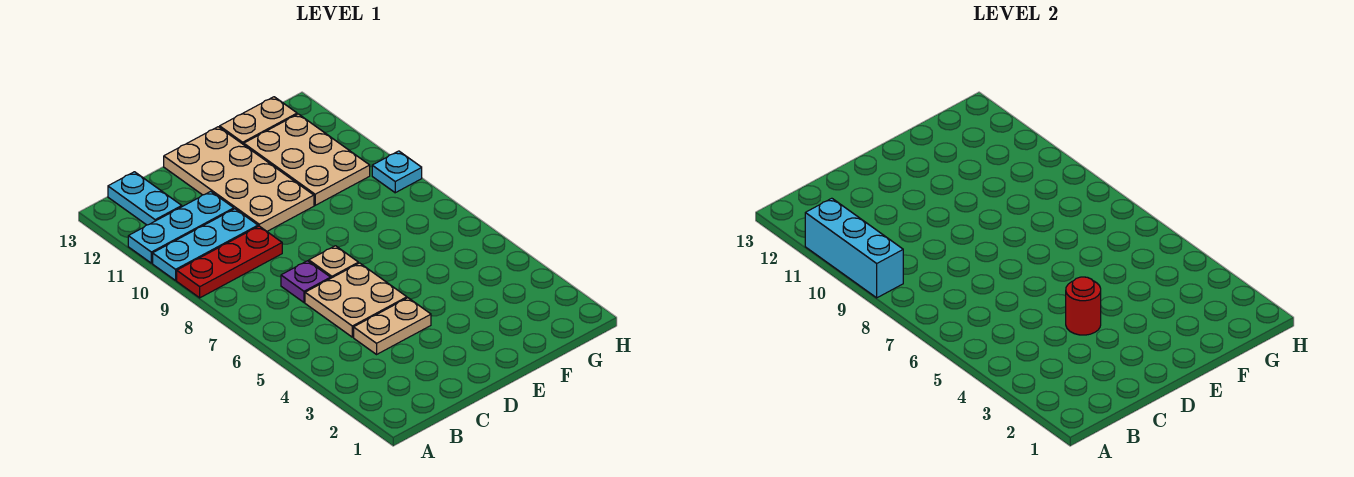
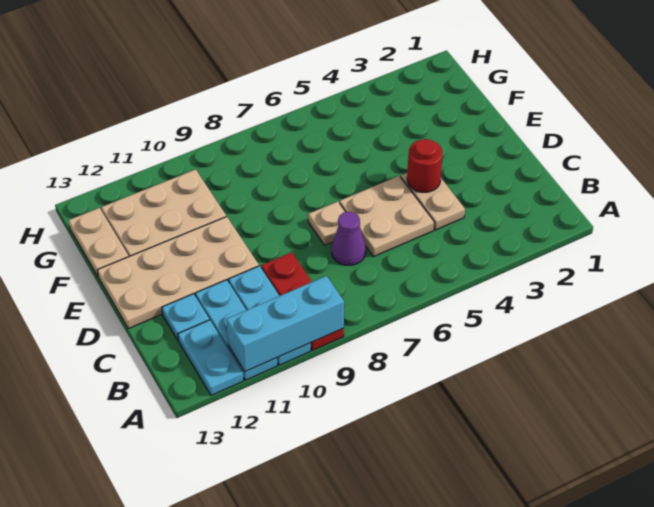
cyan 1x2 plate [108,172,182,225] -> cyan 1x2 plate turned to [178,320,244,395]
purple 1x1 plate [281,261,331,302] -> purple 1x1 cone [332,212,366,265]
cyan 1x1 plate [372,151,422,193] -> cyan 1x1 plate moved to [162,294,209,341]

